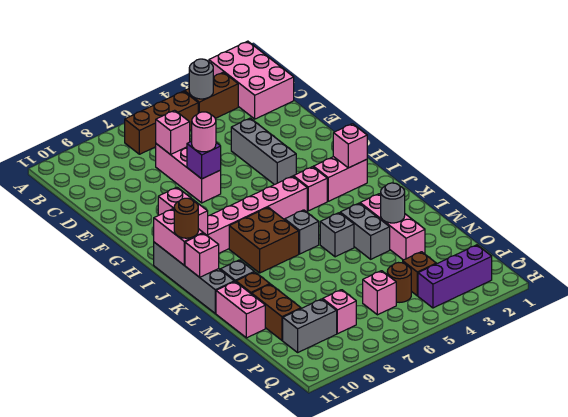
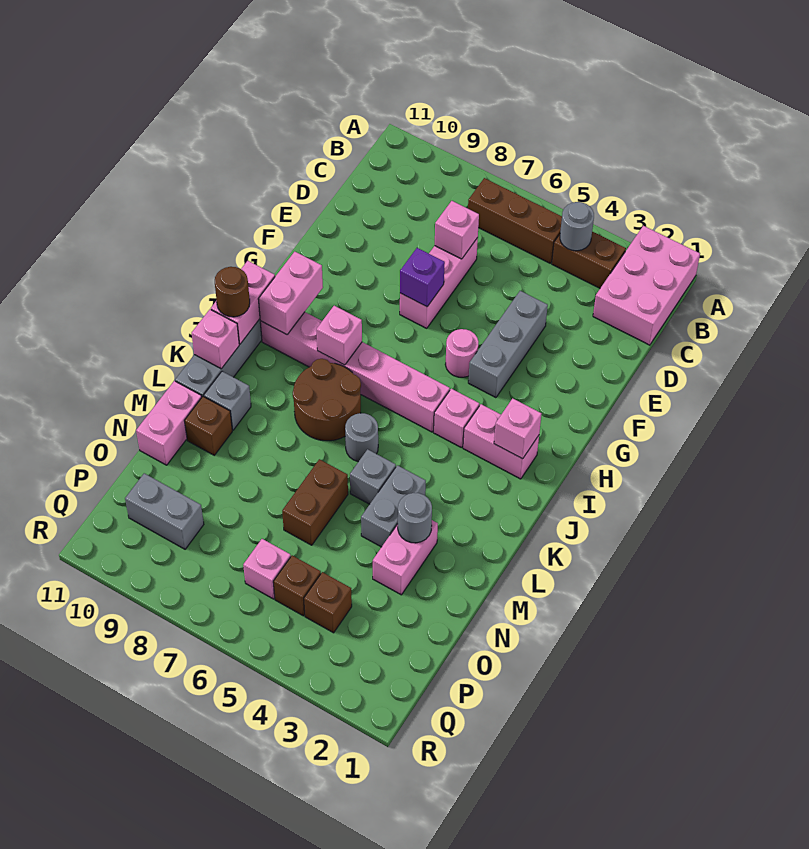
pink 1x1 round brick [192,112,216,152] -> pink 1x1 round brick moved to [445,329,479,377]
brown 2x2 brick [229,207,299,273] -> brown 2x2 round brick [293,359,361,441]
grey 1x1 brick [285,210,319,254] -> grey 1x1 round brick [345,413,378,462]
pink 1x3 brick [360,194,425,260] -> pink 1x2 brick [373,520,438,595]
brown 1x2 brick [252,284,301,340] -> brown 1x2 brick moved to [282,459,348,545]
brown 1x1 round brick [387,263,411,302] -> brown 1x1 brick [273,555,321,616]
pink 1x1 brick [323,290,356,334] -> pink 1x1 brick moved to [316,306,362,365]
purple 1x3 brick [418,245,492,308] -> none

